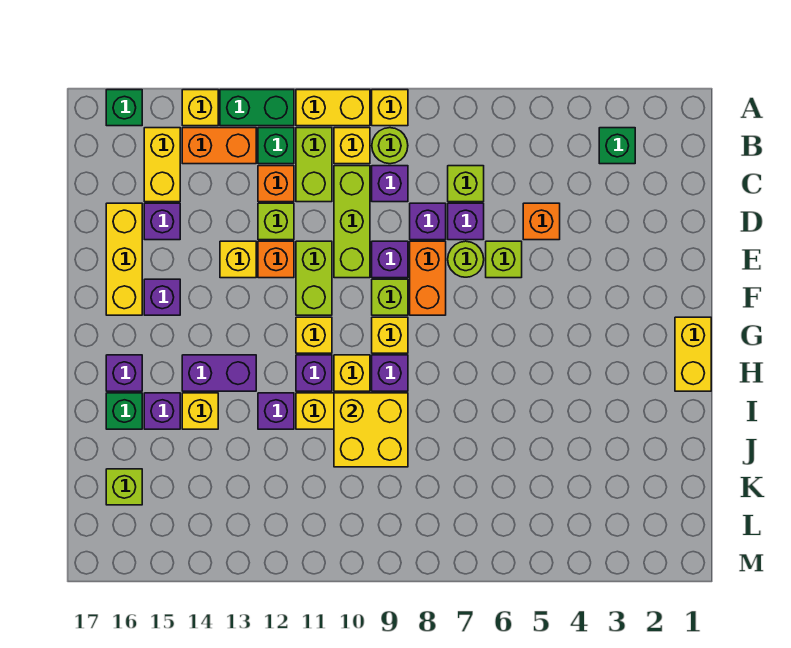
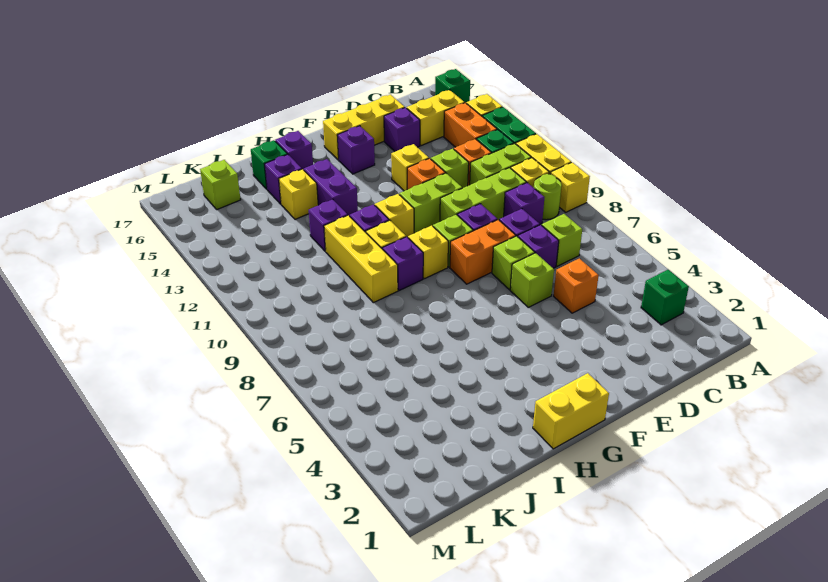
lime 1x1 round brick [448,241,484,277] -> lime 1x1 brick [492,236,535,290]
yellow 2x2 brick [334,393,408,467] -> none

